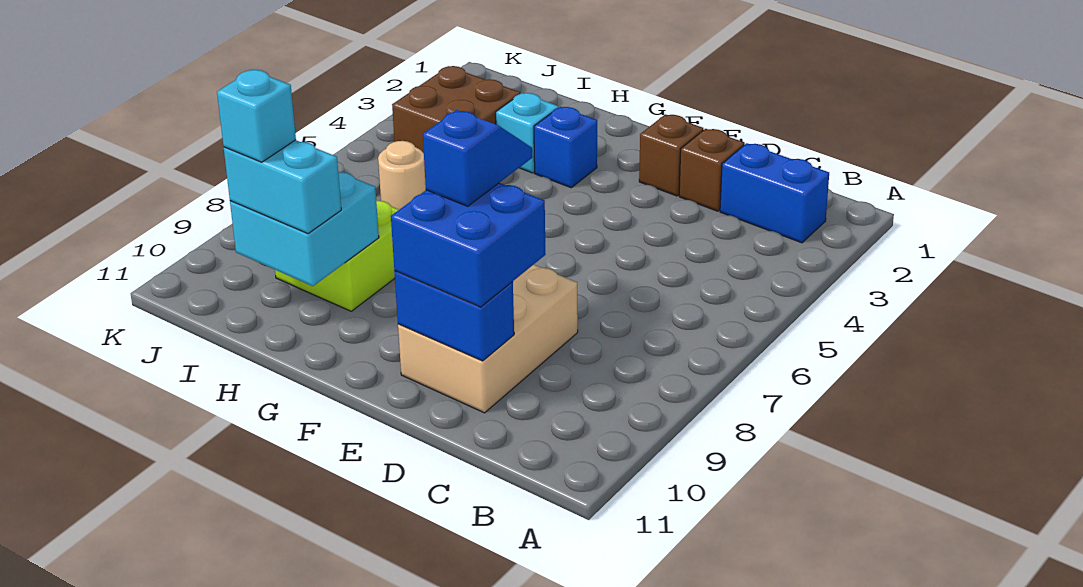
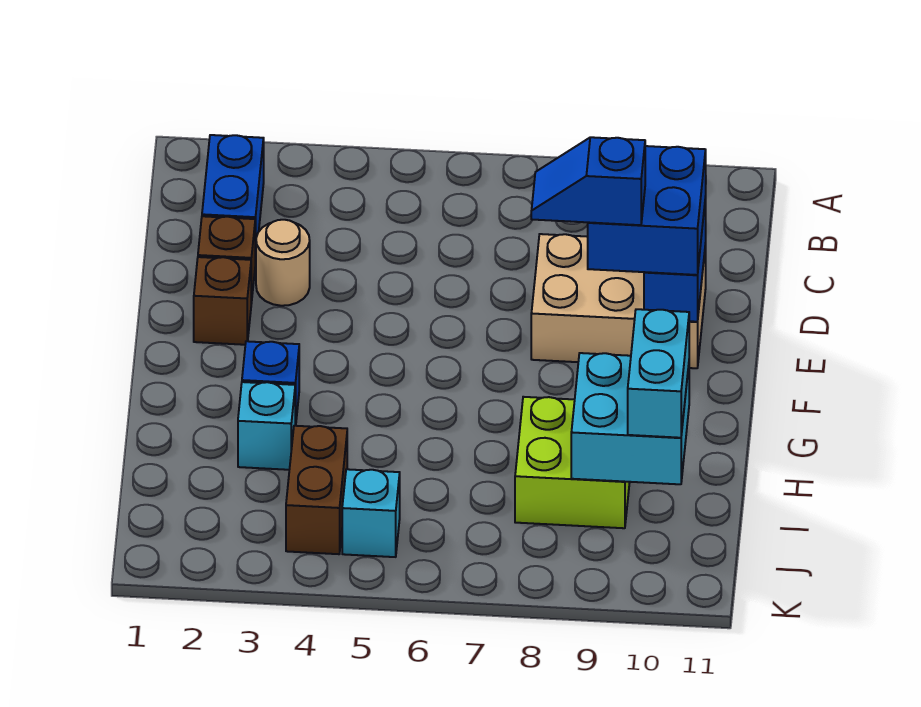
brown 2x2 brick [392,66,520,153] -> brown 1x2 brick [286,425,347,554]
tan 1x1 round brick [378,141,426,210] -> tan 1x1 round brick moved to [256,220,310,306]
cyan 1x1 brick [217,70,296,162] -> cyan 1x1 brick moved to [342,469,400,557]

